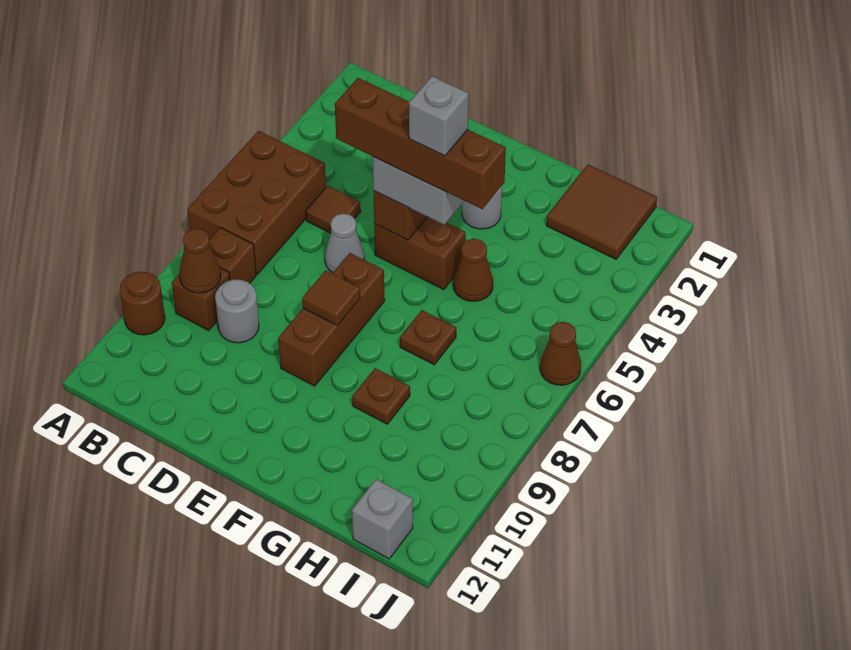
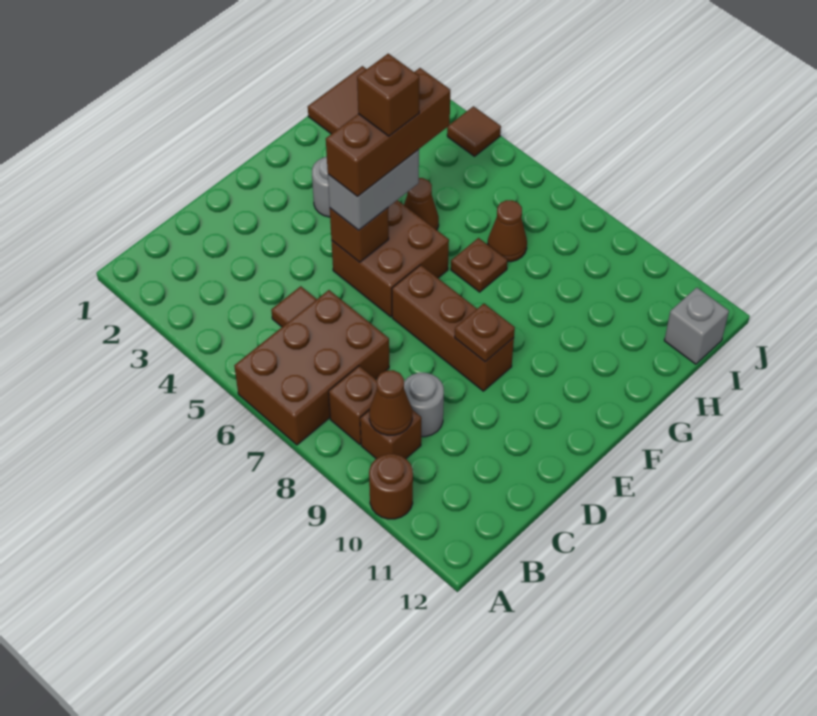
brown 2x3 brick [187,131,326,274] -> brown 2x3 brick turned to [234,290,389,445]
brown 1x4 brick [335,78,506,209] -> brown 1x3 brick [326,68,450,197]
grey 1x1 cone [325,214,365,273] -> none
brown 1x2 brick [374,217,466,290] -> brown 2x2 brick [332,200,449,317]
brown 1x1 tile [302,270,360,325] -> brown 1x1 tile moved to [447,106,501,156]
grey 1x1 brick [409,76,469,156] -> brown 1x1 brick [357,54,419,136]
brown 1x1 plate [352,368,410,424] -> brown 1x1 plate moved to [455,304,515,362]
brown 1x1 cone [540,322,581,385] -> brown 1x1 cone moved to [488,200,527,262]

